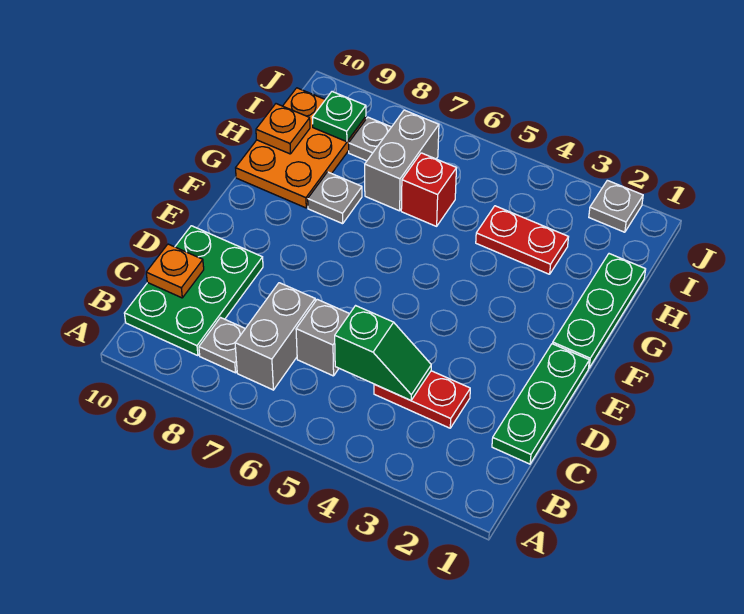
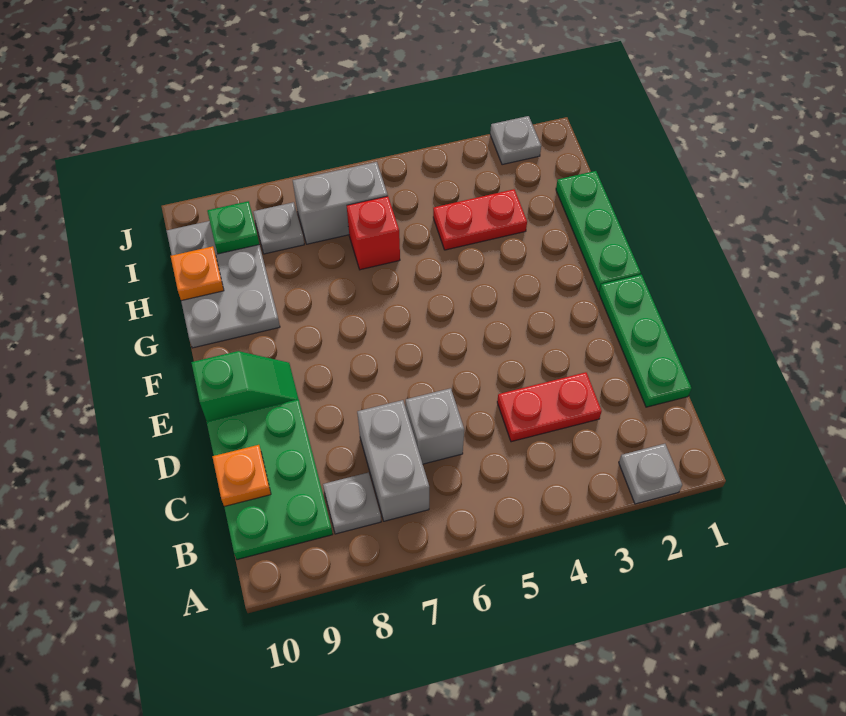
green 1x2 slope [335,306,431,400] -> green 1x2 slope moved to [191,351,298,421]
grey 1x1 plate [308,172,362,224] -> grey 1x1 plate moved to [619,444,682,504]
orange 2x3 plate [236,88,366,208] -> grey 2x3 plate [166,221,280,348]
grey 1x2 brick [365,110,439,211] -> grey 1x2 brick turned to [293,162,388,244]

